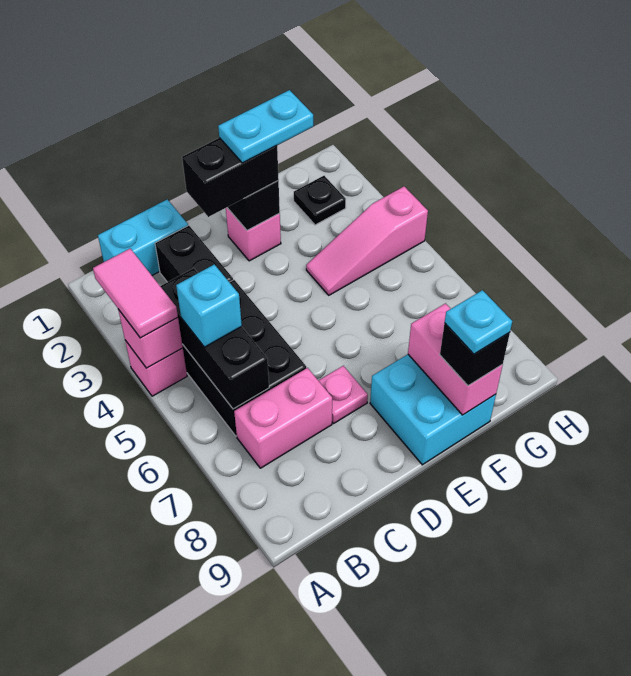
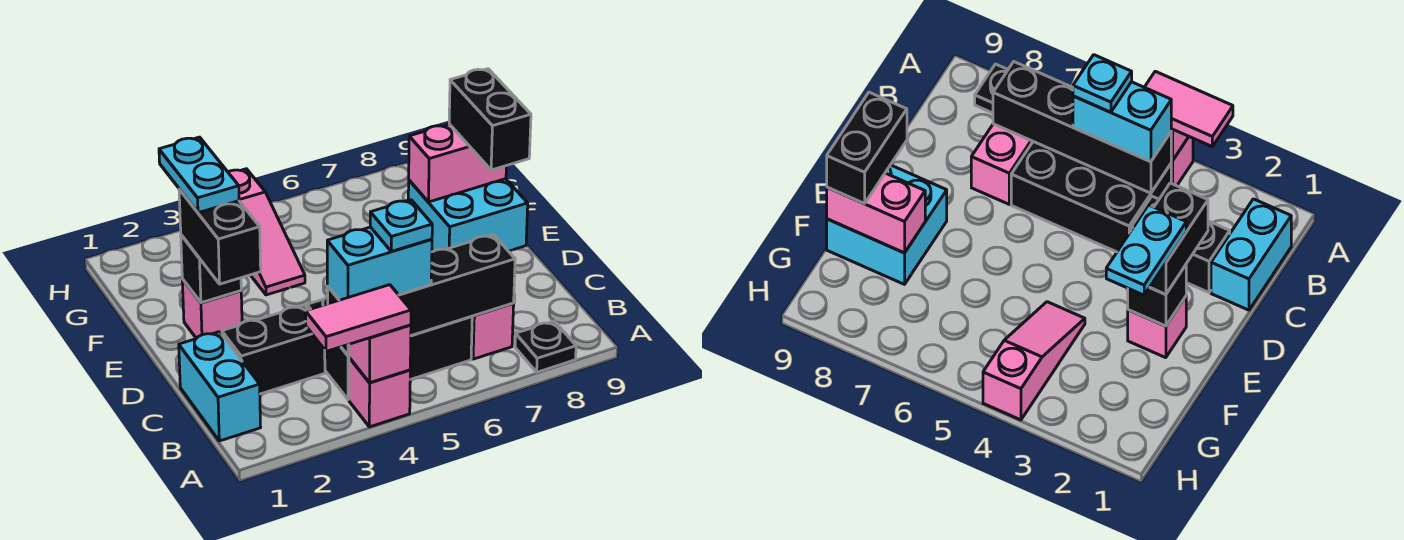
black 1x3 brick [160,268,269,409] -> black 1x4 brick [327,235,515,355]
cyan 1x1 brick [176,264,242,347] -> cyan 1x2 brick [327,227,432,300]
pink 1x1 plate [318,366,368,423] -> none
black 1x1 brick [440,323,510,386] -> black 1x2 brick [449,69,531,170]
cyan 1x1 plate [445,290,512,354] -> cyan 1x1 plate moved to [370,200,432,251]
black 1x1 plate [294,176,346,225] -> black 1x1 plate moved to [515,321,576,372]

